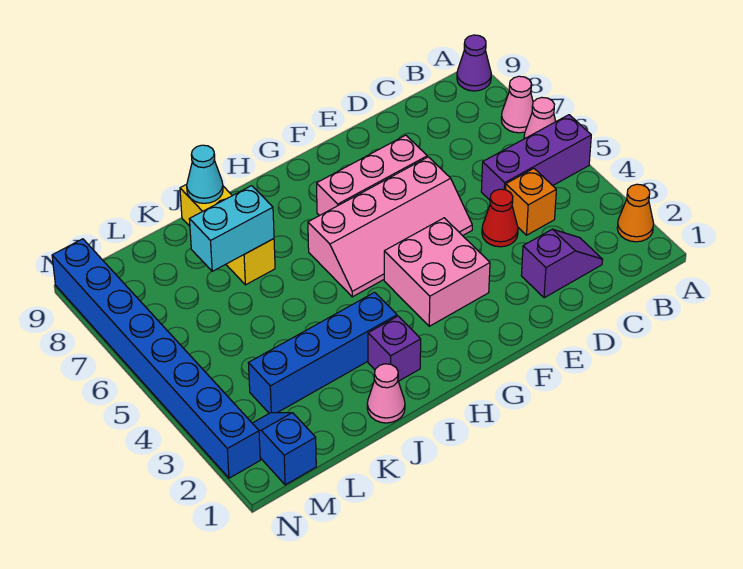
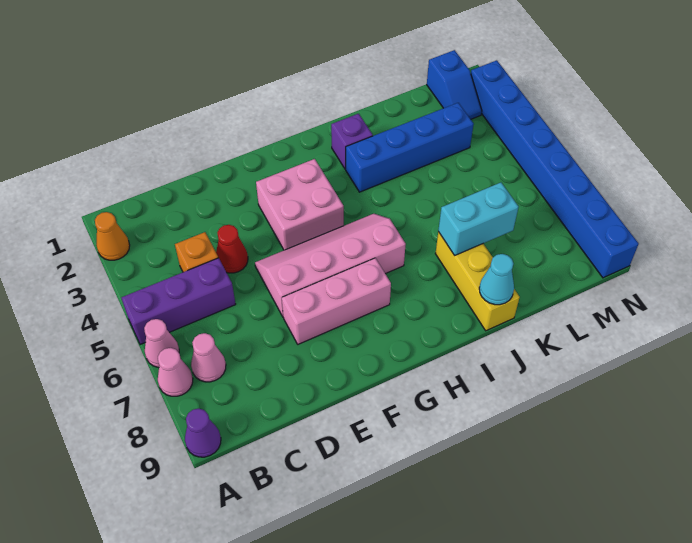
purple 1x2 slope [521,229,603,298] -> none
pink 1x1 cone [367,364,405,423] -> pink 1x1 cone moved to [191,333,226,382]

